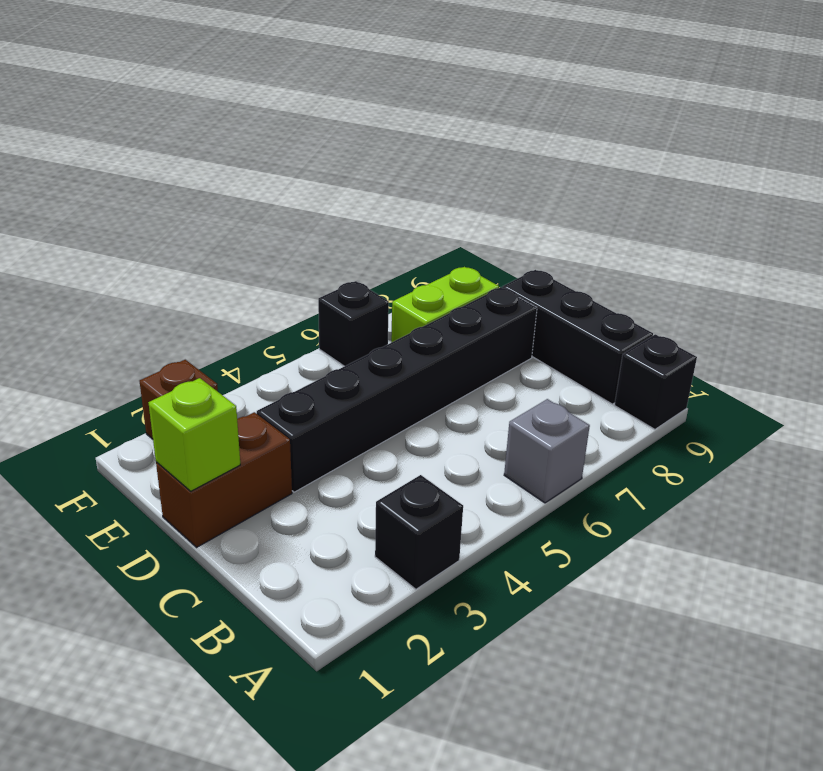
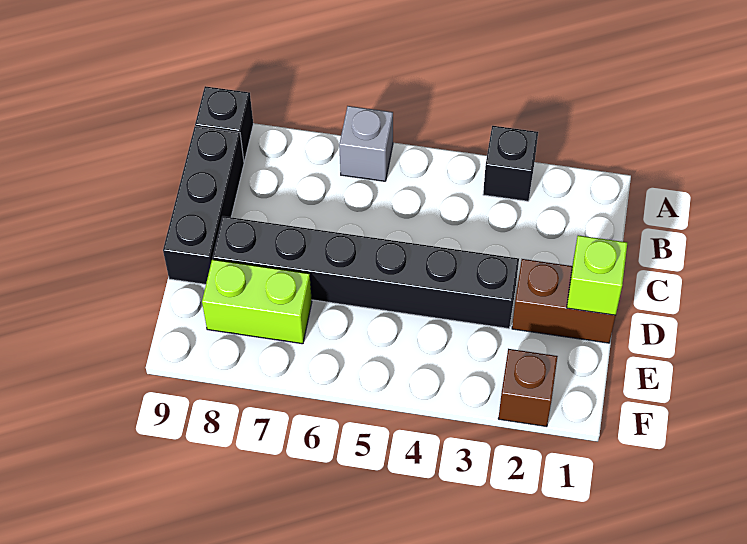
black 1x1 brick [318,281,389,366] -> none

